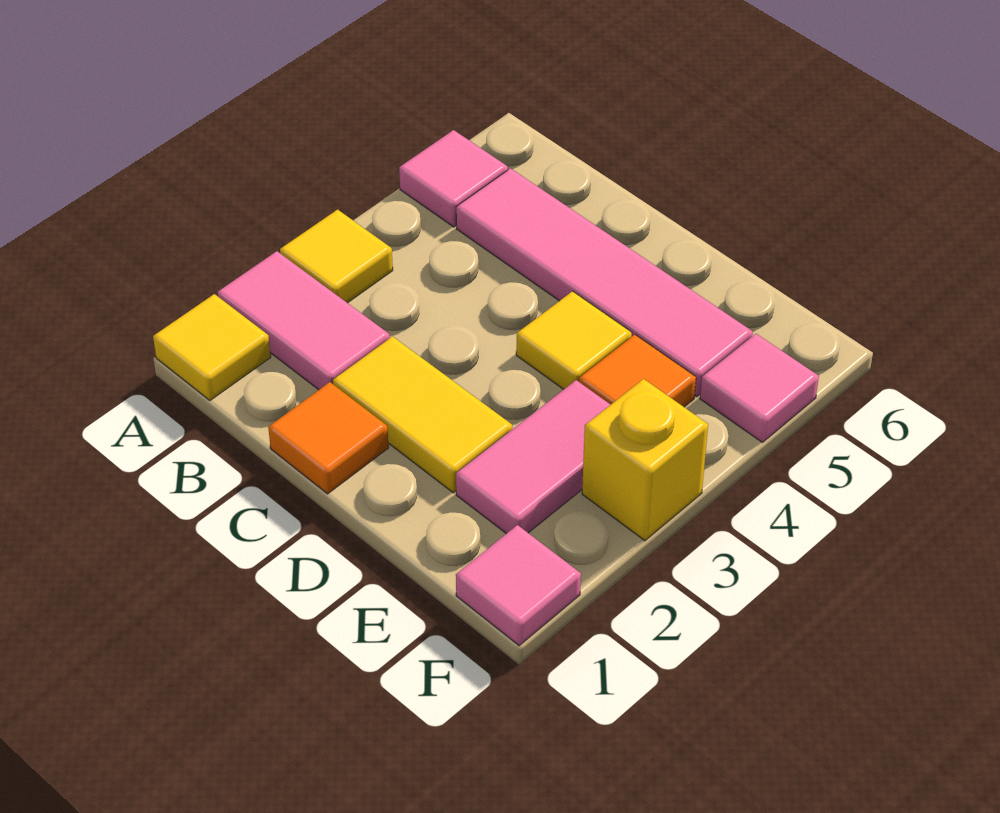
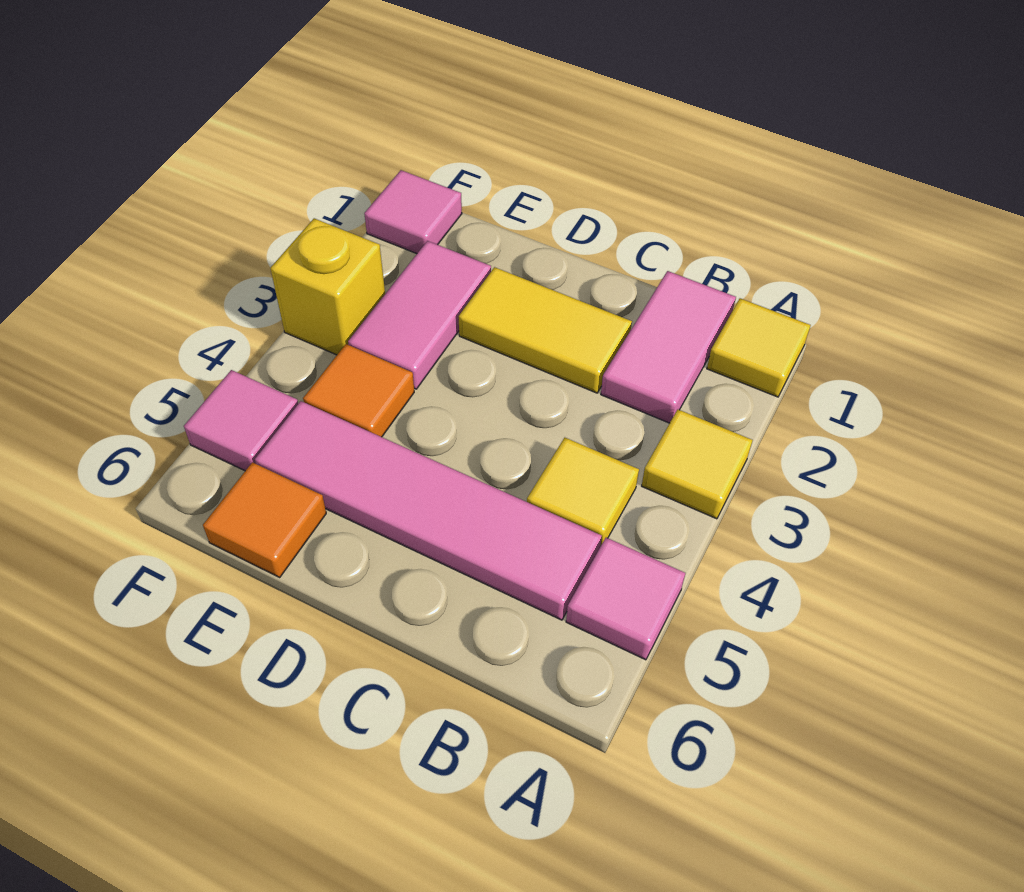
pink 1x2 tile [218,251,390,390] -> pink 1x2 tile turned to [601,271,736,423]
orange 1x1 tile [268,382,389,494] -> orange 1x1 tile moved to [203,462,326,577]
yellow 1x1 tile [516,291,632,389] -> yellow 1x1 tile moved to [527,438,639,547]

